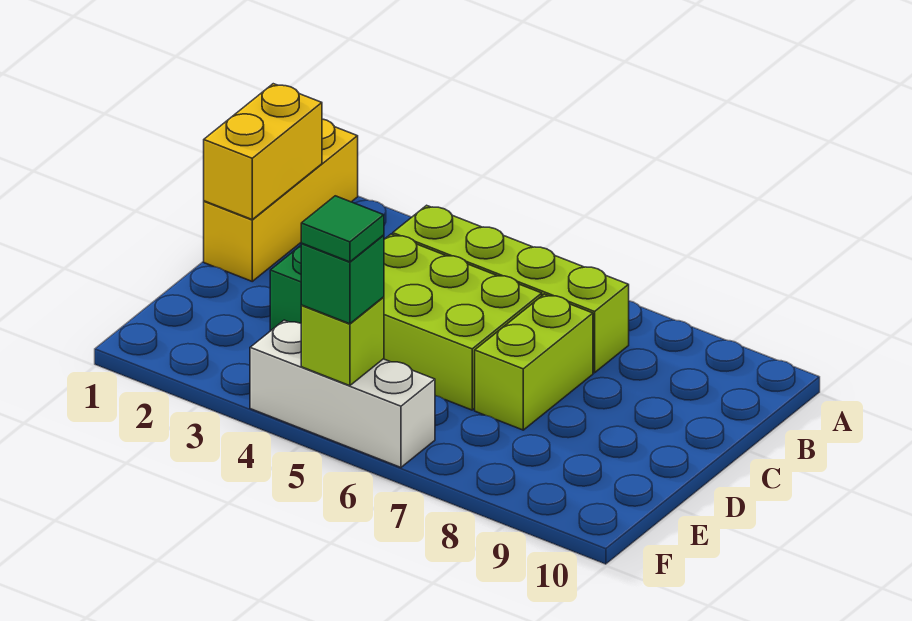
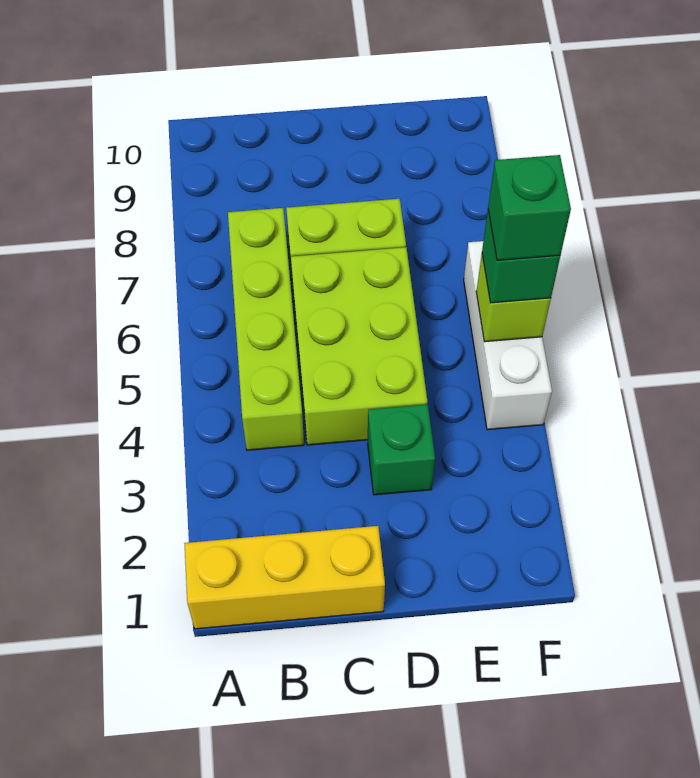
yellow 1x2 brick [204,84,322,219] -> none
green 1x1 tile [301,196,384,262] -> green 1x1 brick [488,155,571,260]

